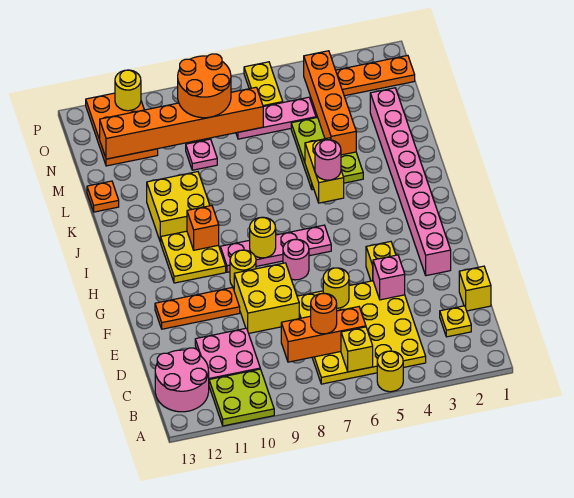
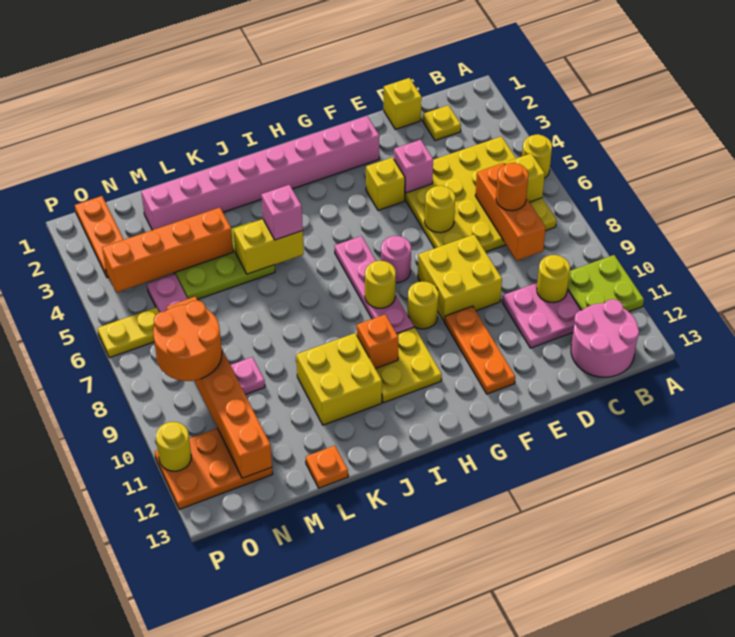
none -> yellow 1x1 round brick [537,255,570,303]
pink 1x1 round brick [315,140,341,180] -> pink 1x1 brick [261,185,303,240]

